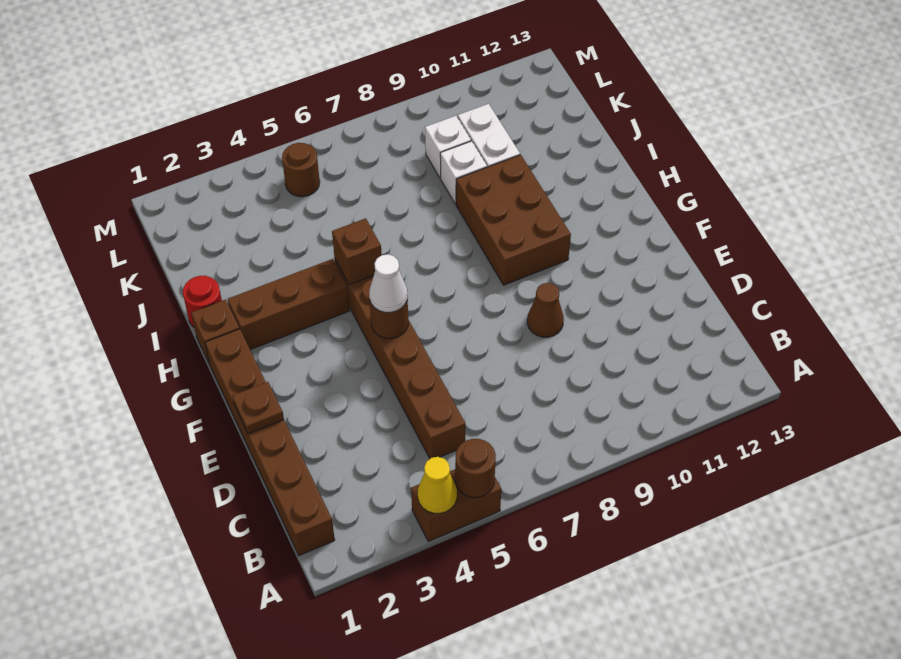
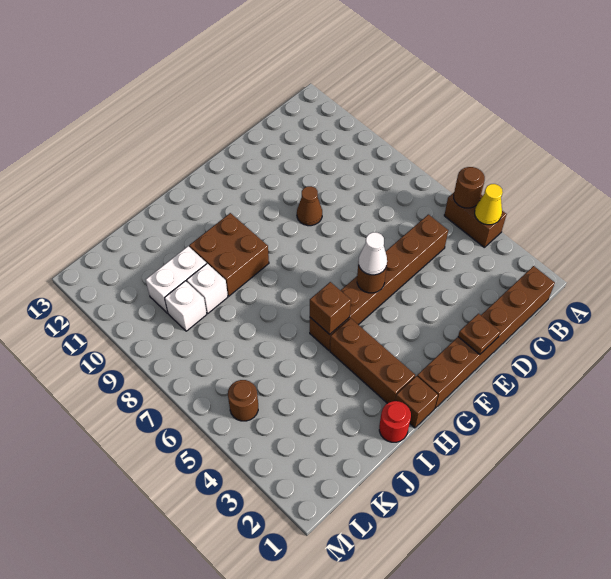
brown 2x3 brick [456,155,571,285] -> brown 2x2 brick [189,213,269,296]

